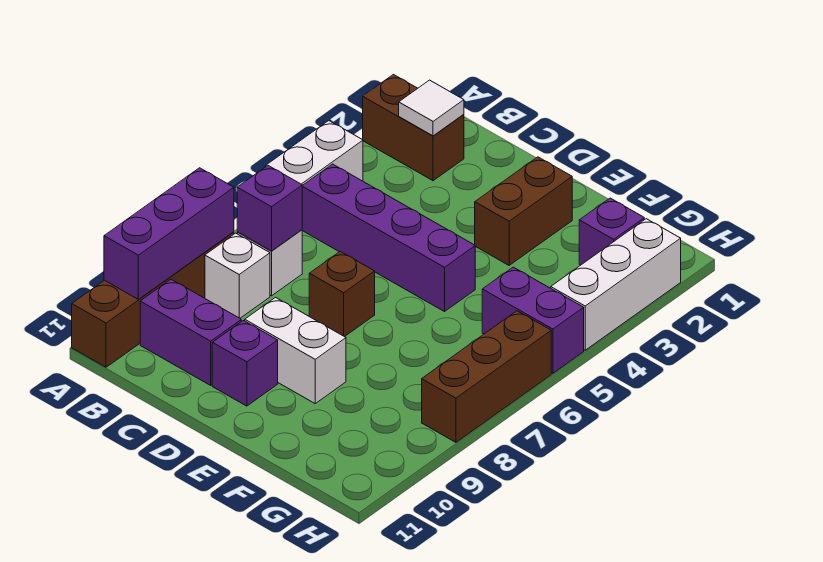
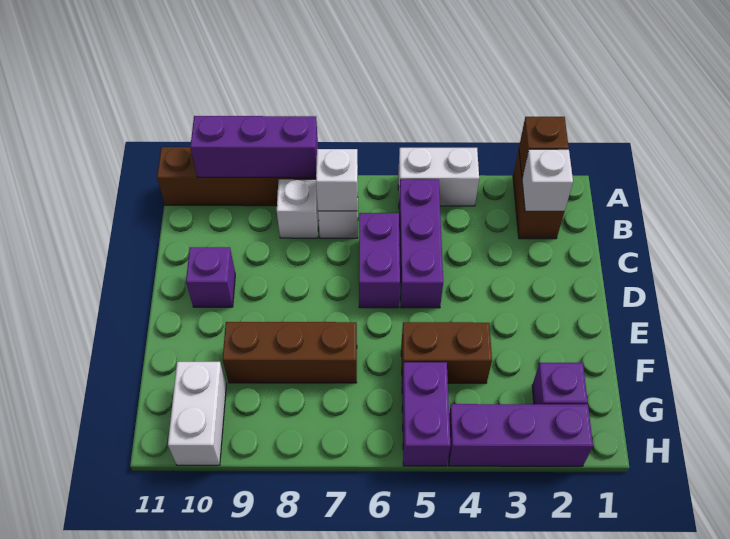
white 1x1 tile [399,80,464,136] -> white 1x1 brick [522,149,573,211]
purple 1x4 brick [302,164,475,312] -> purple 1x3 brick [399,180,443,308]
purple 1x1 brick [237,166,302,251] -> white 1x1 brick [316,149,358,211]
purple 1x2 brick [140,279,241,385] -> purple 1x2 brick moved to [359,213,400,308]
brown 1x1 brick [309,251,375,337] -> brown 1x1 brick moved to [519,117,569,177]
white 1x2 brick [245,298,346,403] -> white 1x2 brick moved to [168,362,226,465]
brown 1x2 brick [475,157,572,265] -> brown 1x2 brick moved to [401,322,492,383]
white 1x3 brick [551,219,681,350] -> purple 1x3 brick [448,404,593,466]
brown 1x3 brick [422,311,551,442] -> brown 1x3 brick moved to [223,322,357,383]

